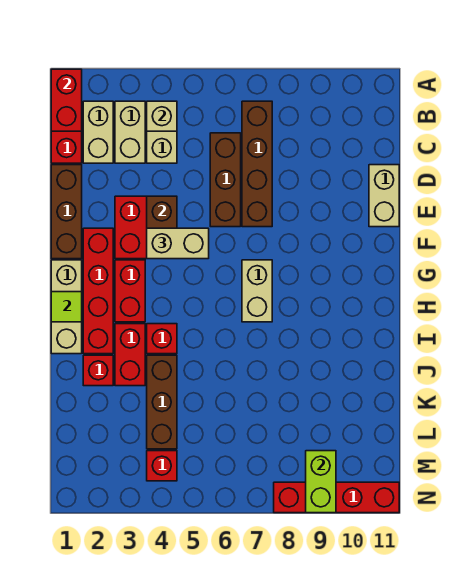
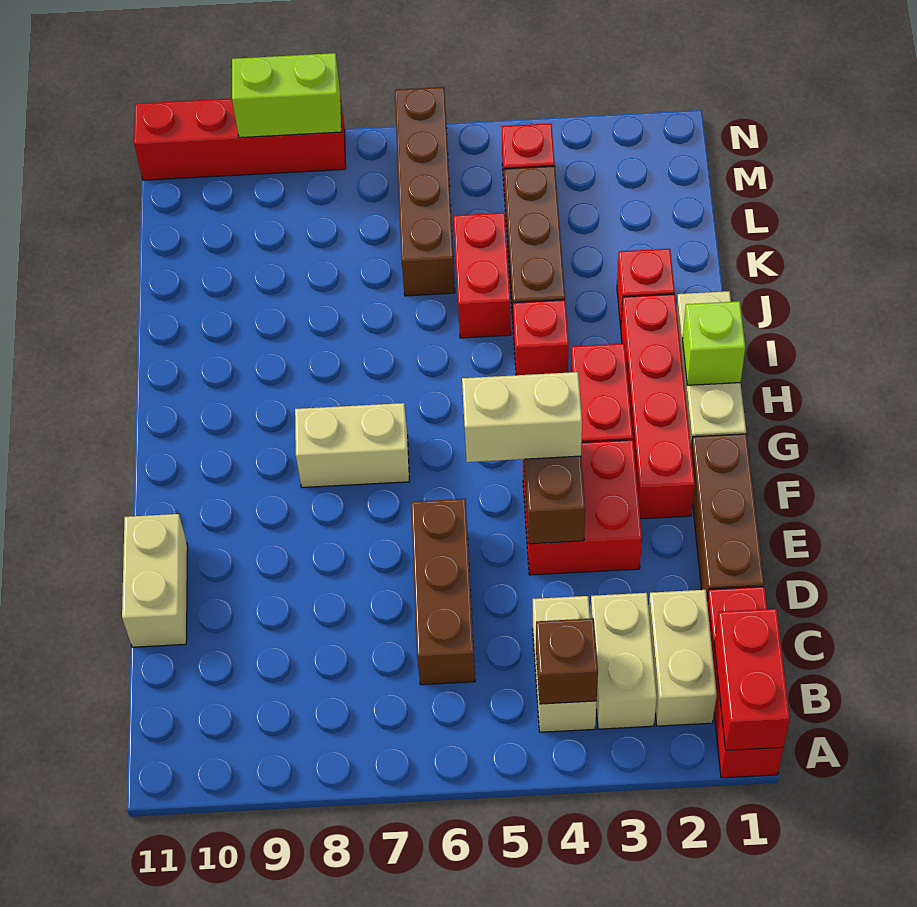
tan 1x1 brick [147,101,177,131] -> brown 1x1 brick [536,618,598,704]
brown 1x4 brick [242,101,272,227] -> brown 1x4 brick moved to [395,87,455,296]
tan 1x2 brick [242,260,272,322] -> tan 1x2 brick turned to [295,403,409,488]
lime 1x1 tile [51,292,82,322] -> lime 1x1 brick [683,301,745,385]
red 1x2 brick [115,324,145,386] -> red 1x2 brick moved to [454,213,511,338]
lime 1x2 brick [306,451,336,513] -> lime 1x2 brick turned to [232,53,341,138]

